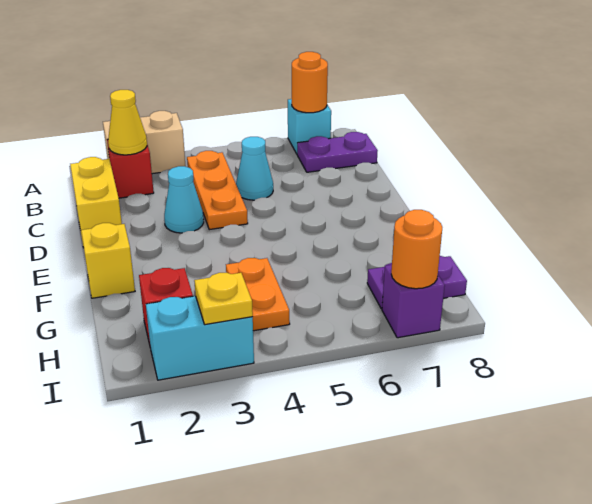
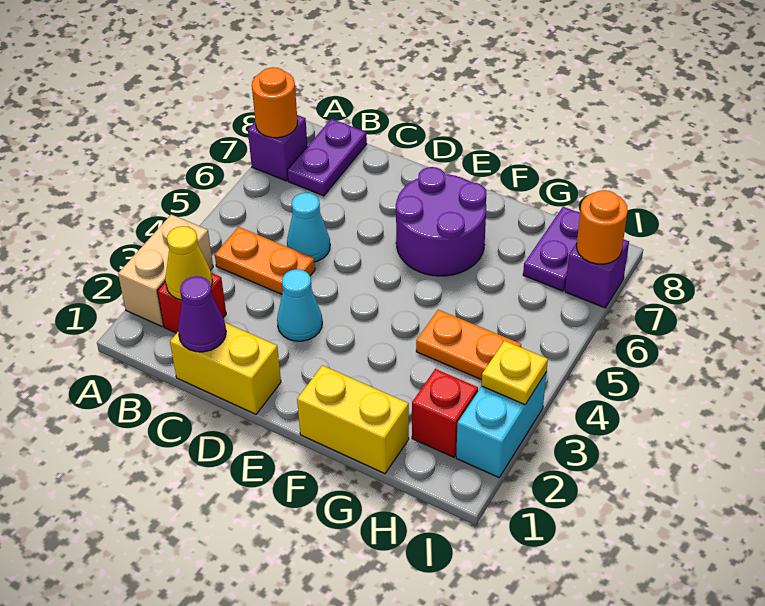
cyan 1x1 brick [288,99,331,154] -> purple 1x1 brick [248,115,307,181]
orange 1x3 plate [187,151,248,230] -> orange 1x2 plate [215,227,315,294]
none -> purple 1x1 cone [178,276,226,352]
none -> purple 2x2 round brick [396,167,486,276]
yellow 1x1 brick [81,223,135,298] -> yellow 1x2 brick [297,365,409,474]

